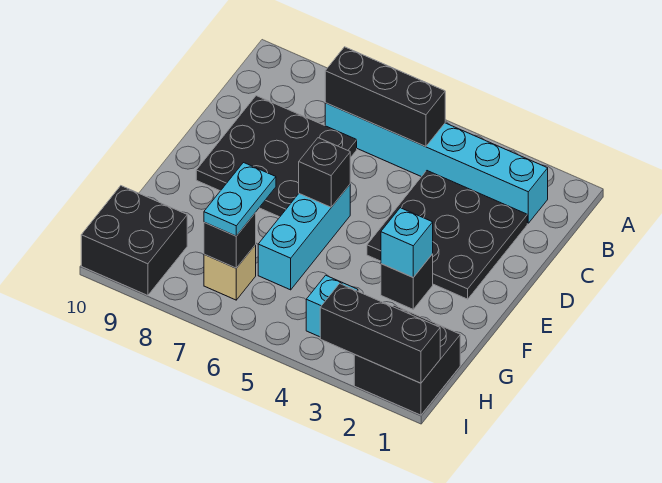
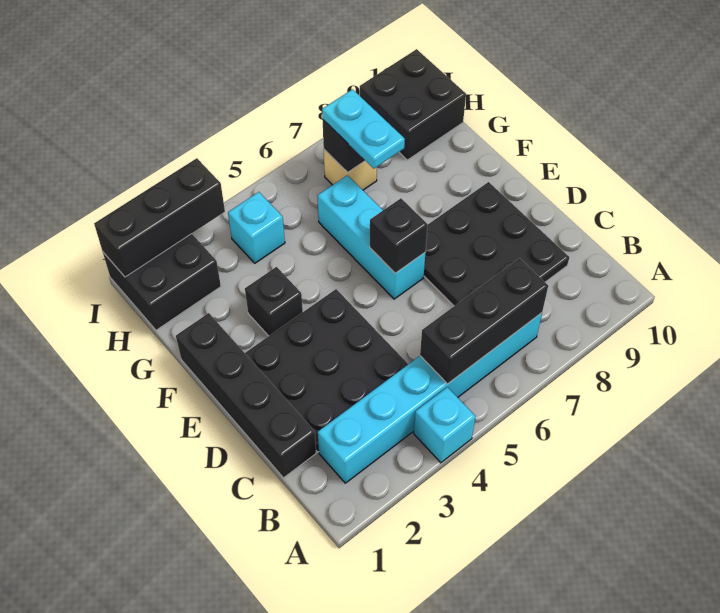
none -> black 1x4 brick [176,313,316,478]
cyan 1x1 brick [381,208,433,277] -> cyan 1x1 brick moved to [414,387,475,463]

